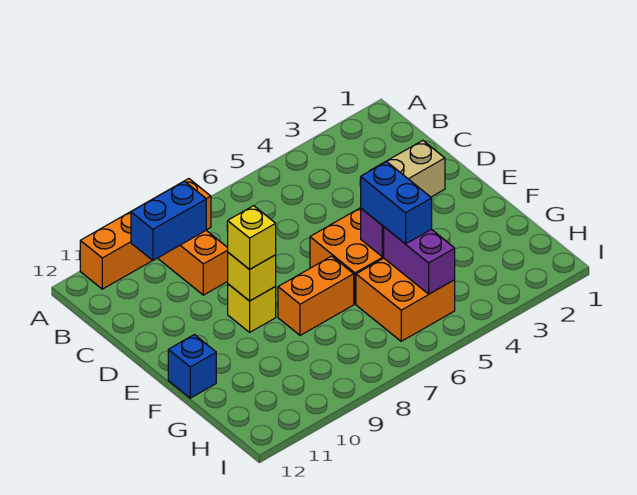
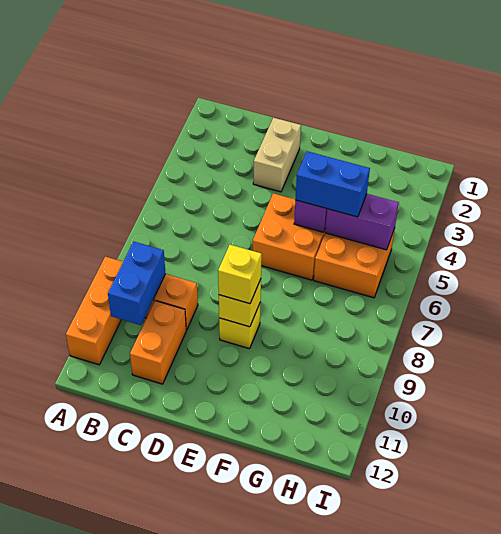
orange 1x4 brick [80,179,211,289] -> orange 1x3 brick [66,257,123,365]
orange 1x2 brick [278,256,354,335] -> orange 1x2 brick moved to [130,301,186,384]
blue 1x1 brick [168,335,216,398] -> none

